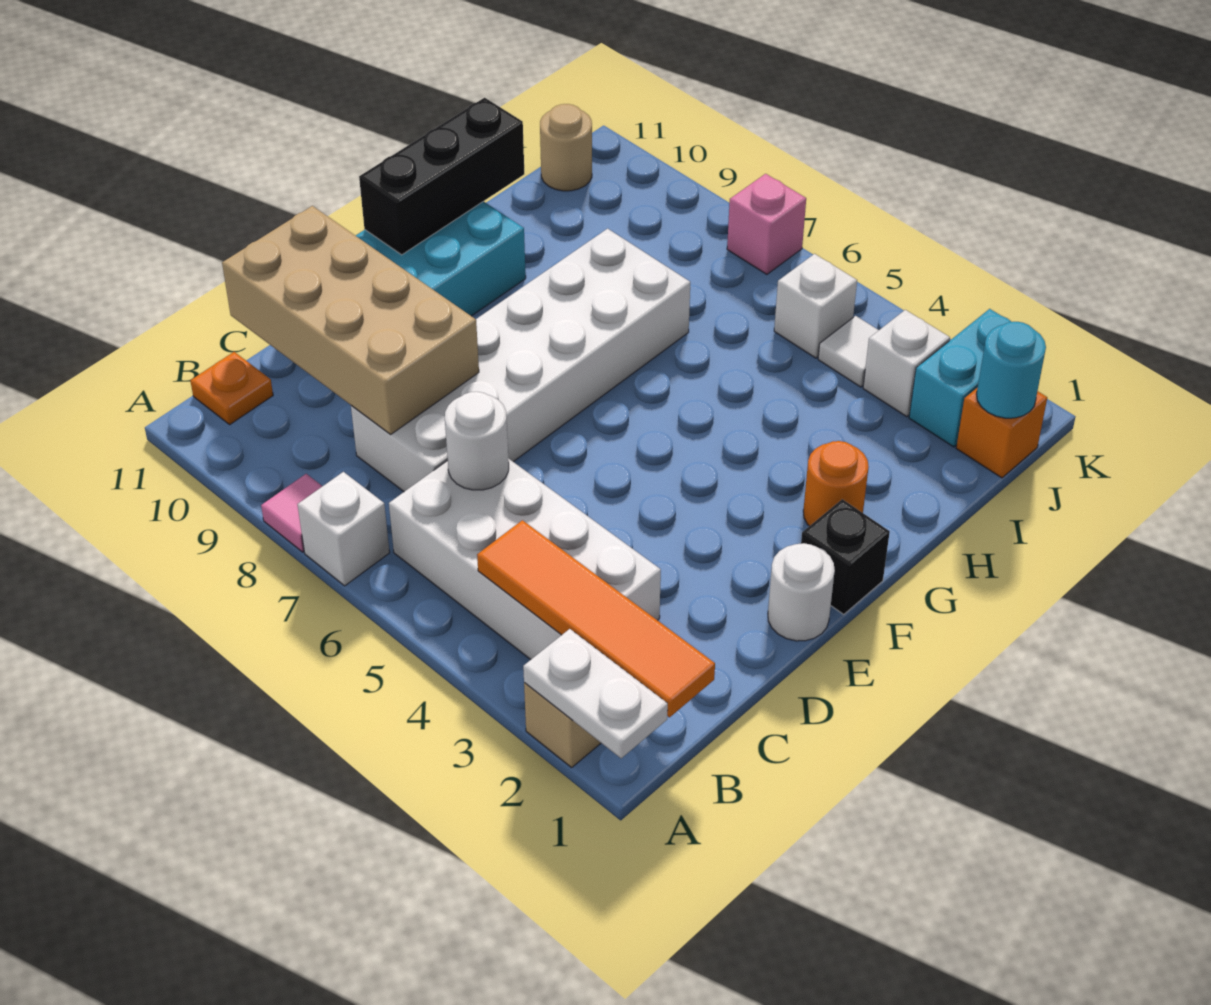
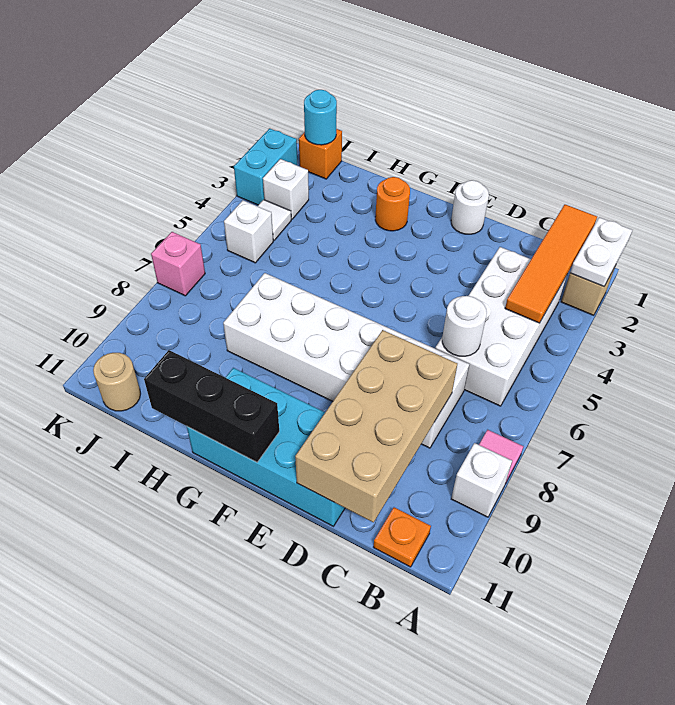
white 1x1 brick [297,472,390,586] -> white 1x1 brick moved to [451,443,512,517]
black 1x1 brick [801,499,890,614] -> none
cyan 1x2 brick [909,309,1011,447] -> cyan 1x2 brick turned to [234,128,297,205]

